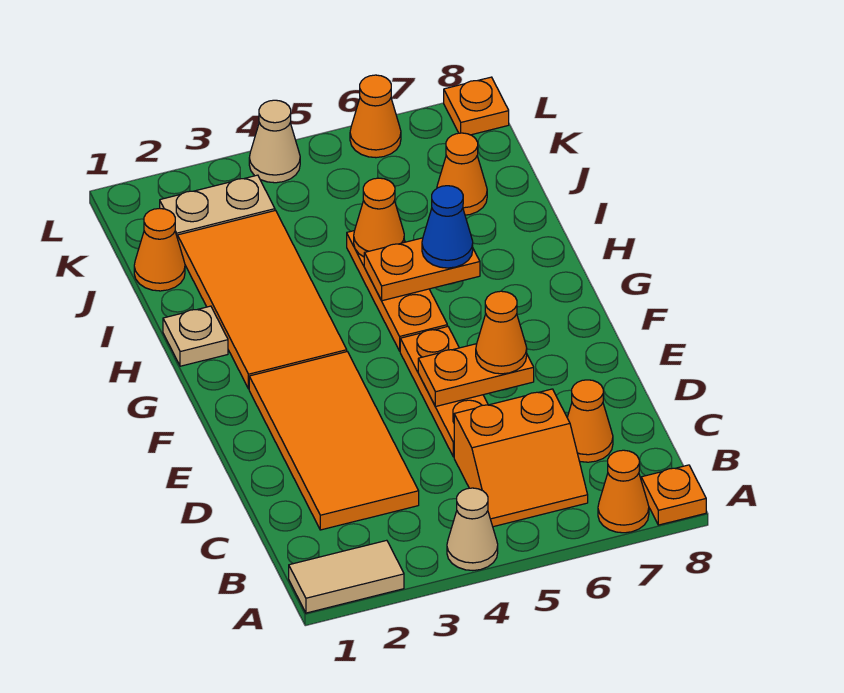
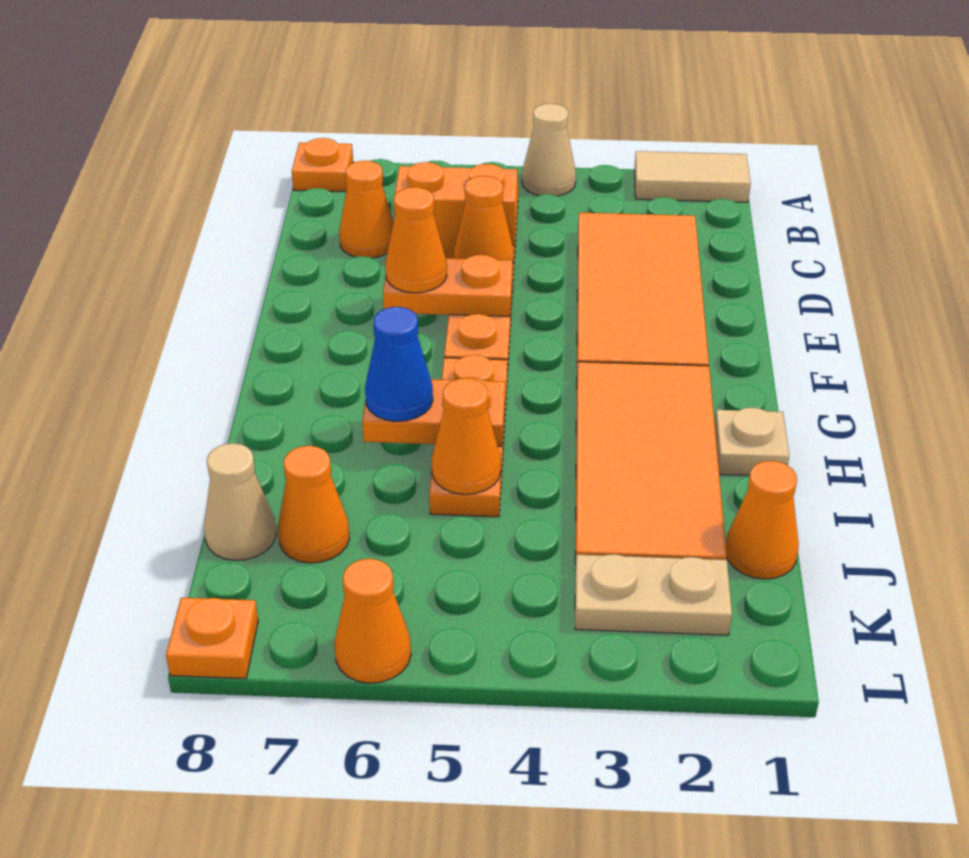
orange 1x1 cone [598,450,649,533] -> orange 1x1 cone moved to [454,176,514,260]
tan 1x1 cone [249,100,300,183] -> tan 1x1 cone moved to [204,443,276,560]

